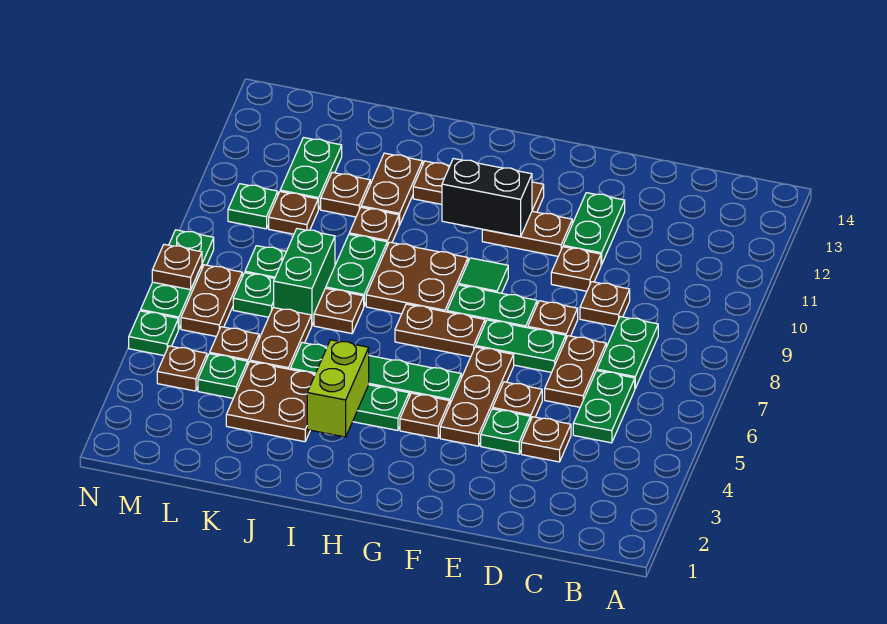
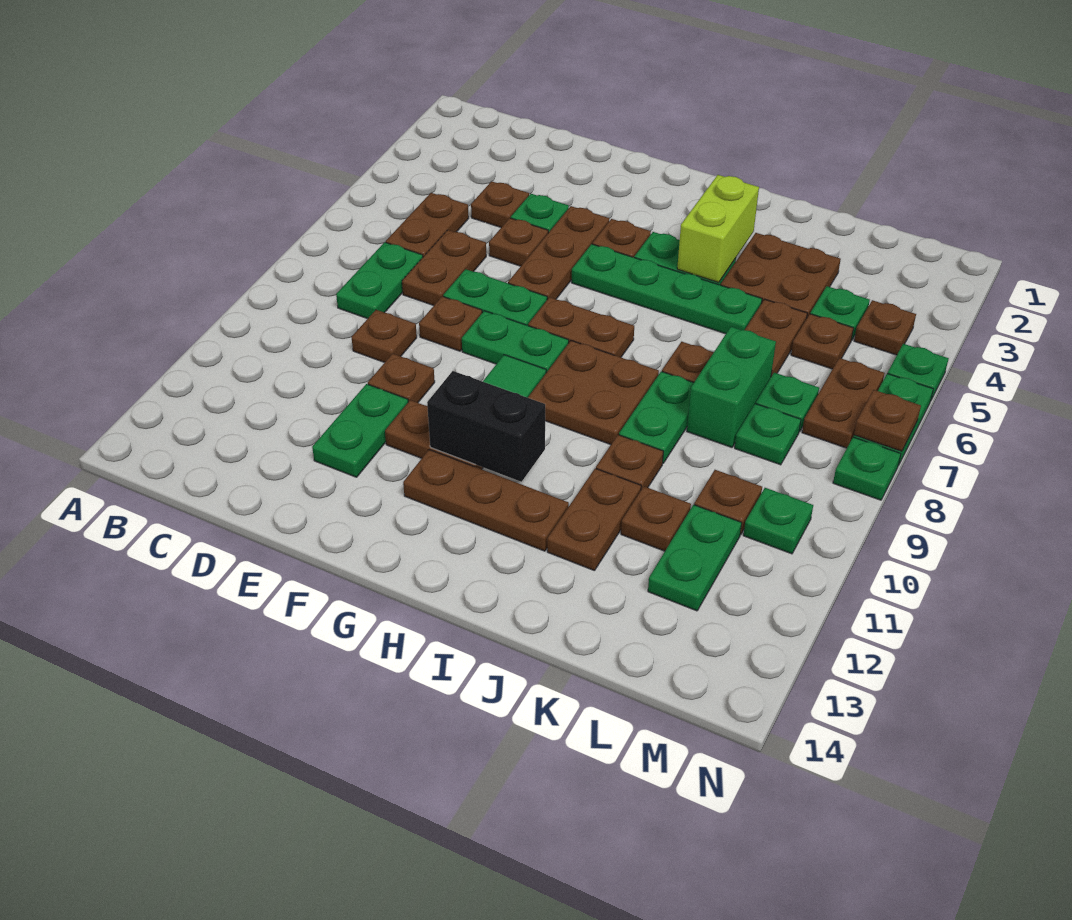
green 1x2 plate [573,371,635,443] -> brown 1x2 plate [386,193,469,257]

